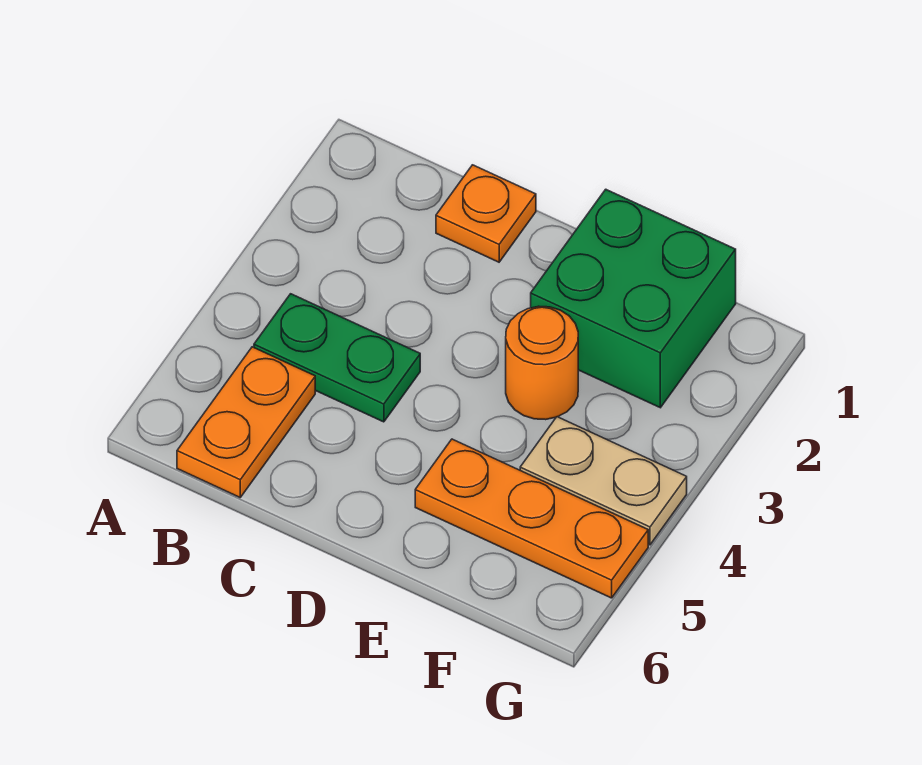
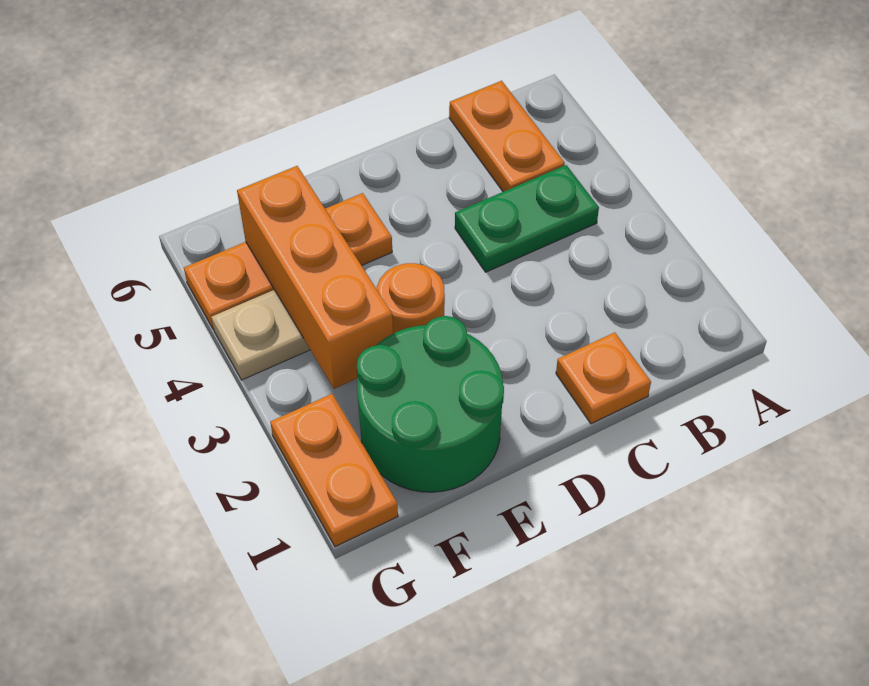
green 2x2 brick [531,189,736,408] -> green 2x2 round brick [357,316,504,492]
none -> orange 1x3 brick [237,166,393,389]
none -> orange 1x2 plate [270,394,398,547]

